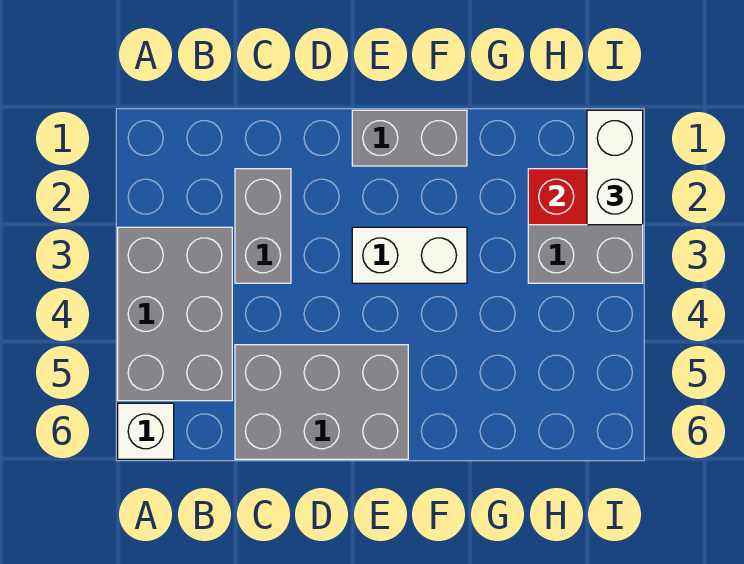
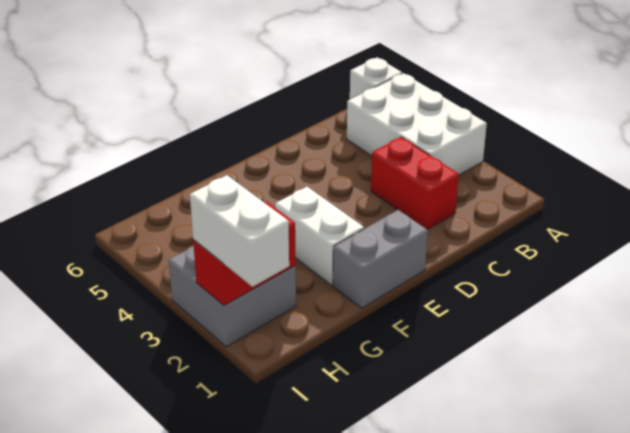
grey 2x3 brick [118,227,232,401] -> white 2x3 brick [347,73,487,175]
grey 1x2 brick [235,169,291,283] -> red 1x2 brick [371,137,459,230]
grey 2x3 brick [235,345,408,459] -> none
white 1x2 brick [352,227,467,283] -> white 1x2 brick turned to [275,187,364,285]

